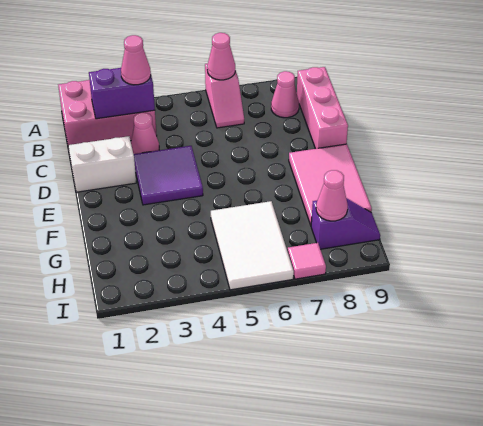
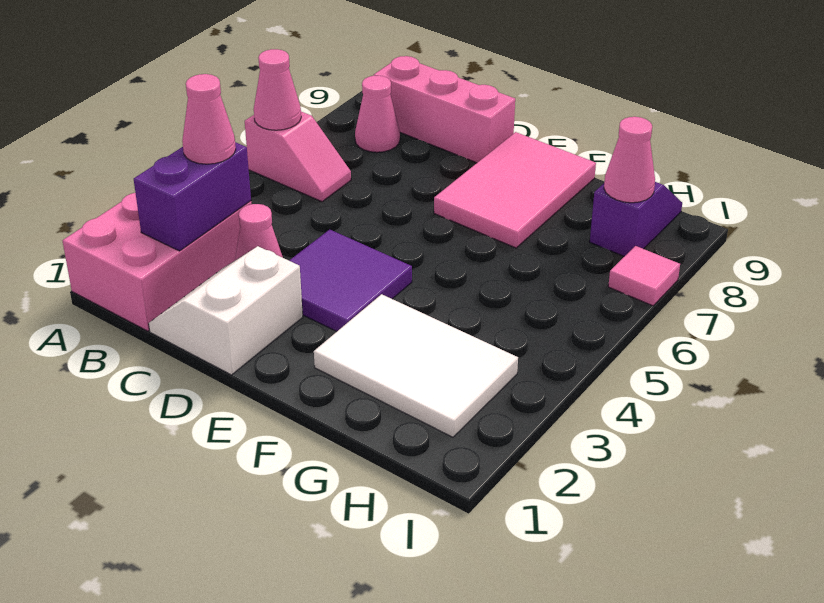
pink 2x3 tile [289,144,372,225] -> pink 2x3 tile turned to [434,132,596,248]
white 2x3 tile [211,201,294,290] -> white 2x3 tile moved to [314,294,518,437]

